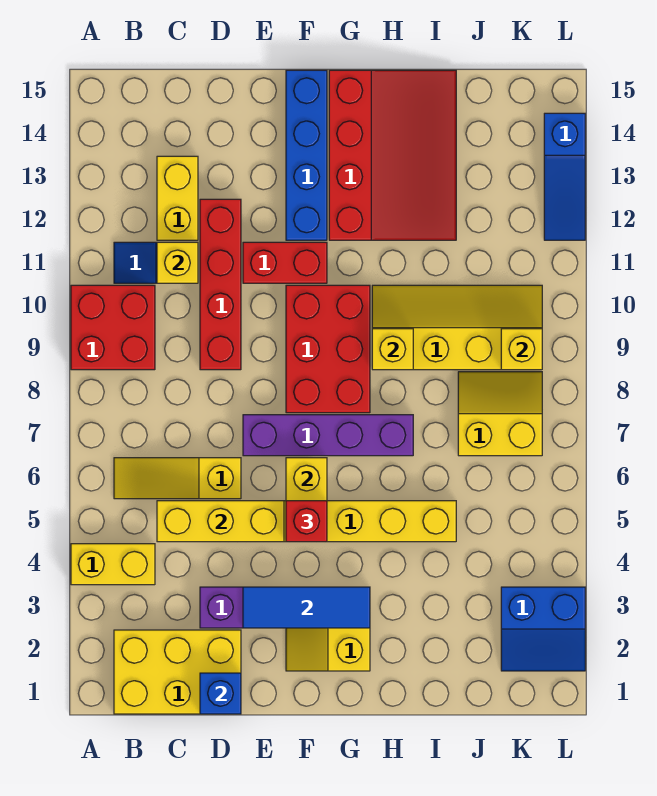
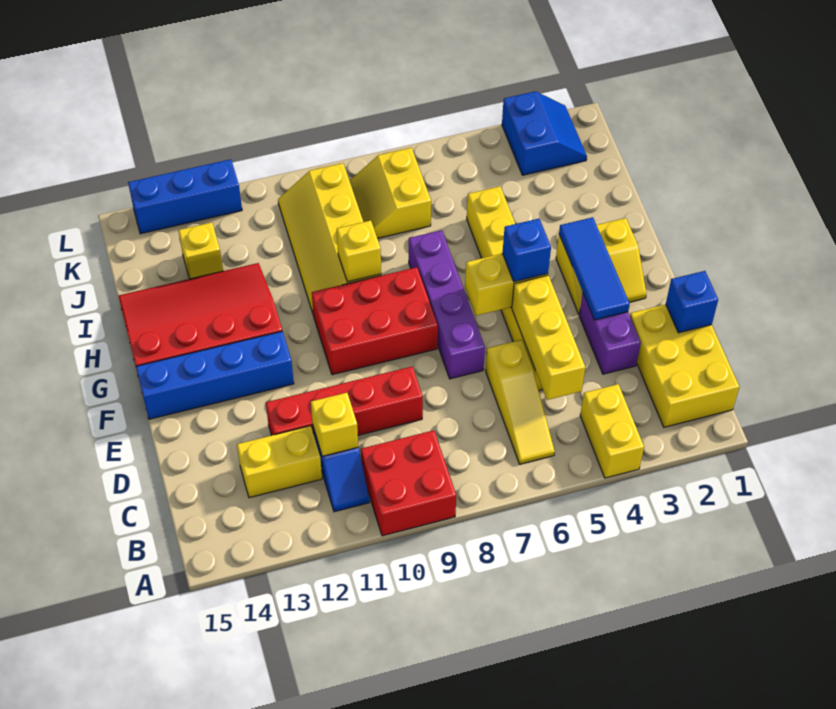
red 1x2 brick [243,242,327,283] -> none
red 1x1 brick [286,501,327,542] -> blue 1x1 brick [503,219,551,282]
yellow 1x1 brick [501,329,542,370] -> yellow 1x1 brick moved to [178,222,223,279]
blue 1x3 slope [544,113,585,240] -> blue 1x3 brick [128,159,242,234]

